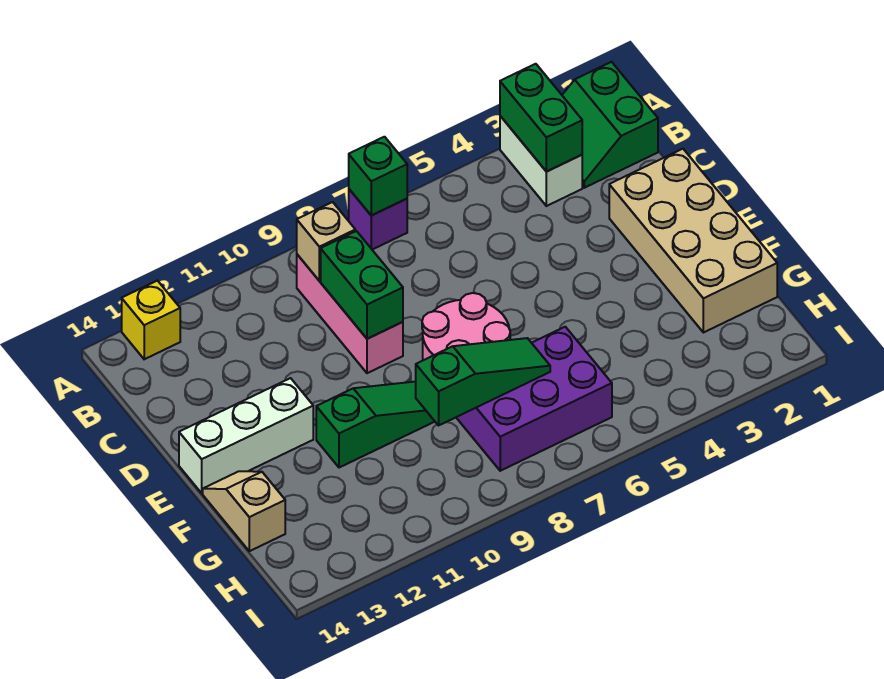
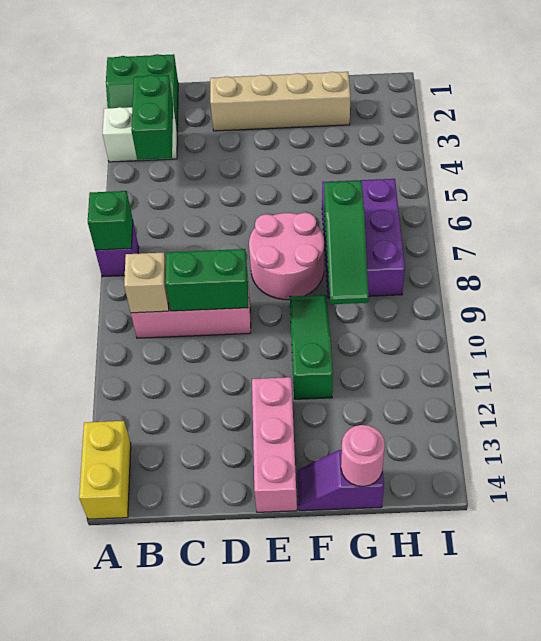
green 1x2 brick [500,64,582,172] -> green 1x2 brick turned to [131,75,173,160]
yellow 1x1 brick [122,281,180,359] -> yellow 1x2 brick [79,421,131,519]
tan 2x4 brick [609,149,777,333] -> tan 1x4 brick [210,72,350,131]
white 1x3 brick [179,378,313,493] -> pink 1x3 brick [252,377,297,512]
tan 1x2 slope [203,471,285,551] -> purple 1x2 slope [297,450,384,511]
green 1x3 slope [416,338,550,425] -> green 1x3 slope turned to [324,181,369,304]
none -> pink 1x1 round brick [341,425,385,487]

